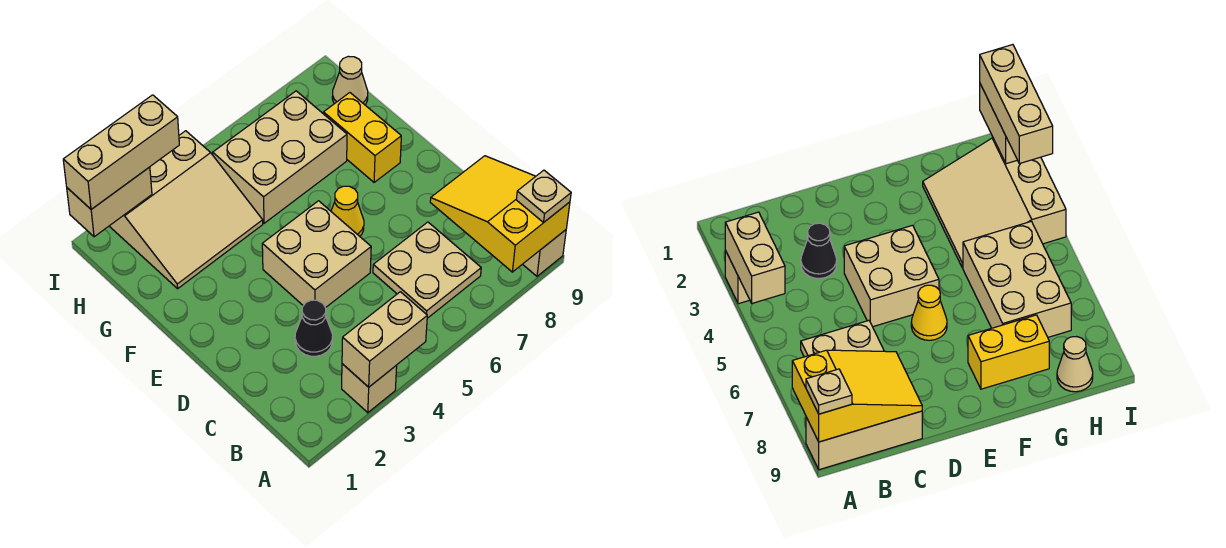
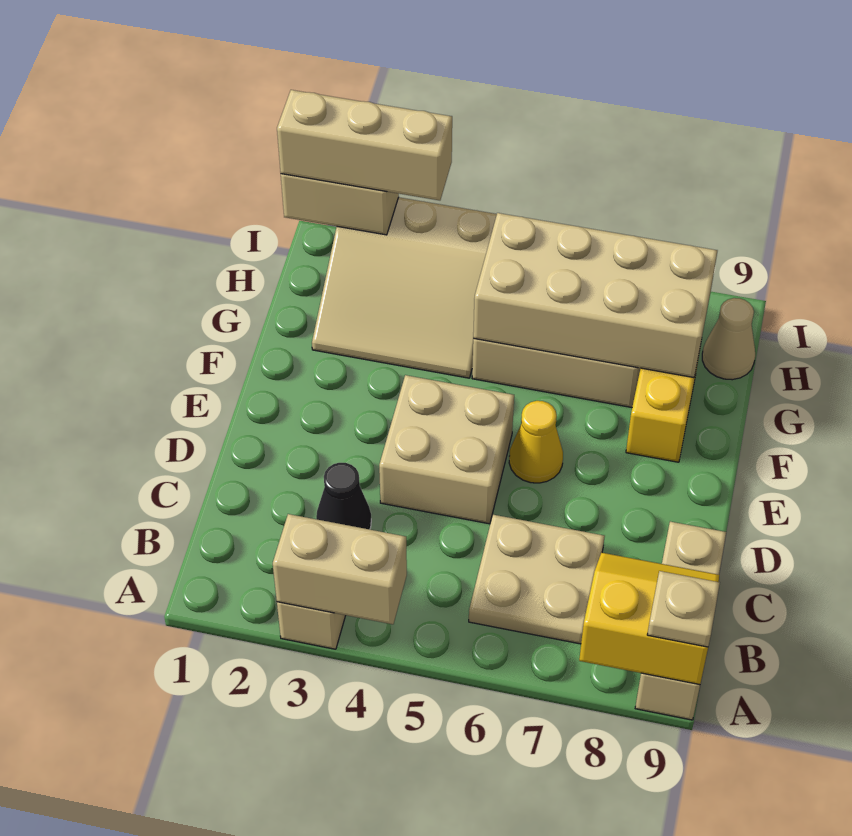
yellow 2x3 slope [430,156,570,272] -> yellow 2x2 slope [579,552,719,685]
none -> tan 2x4 brick [473,213,717,378]

